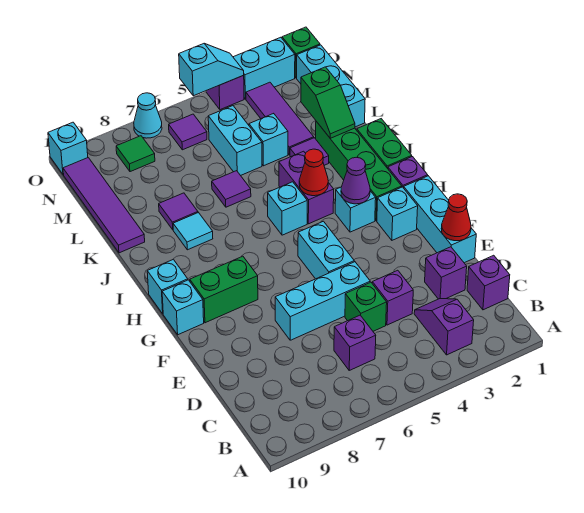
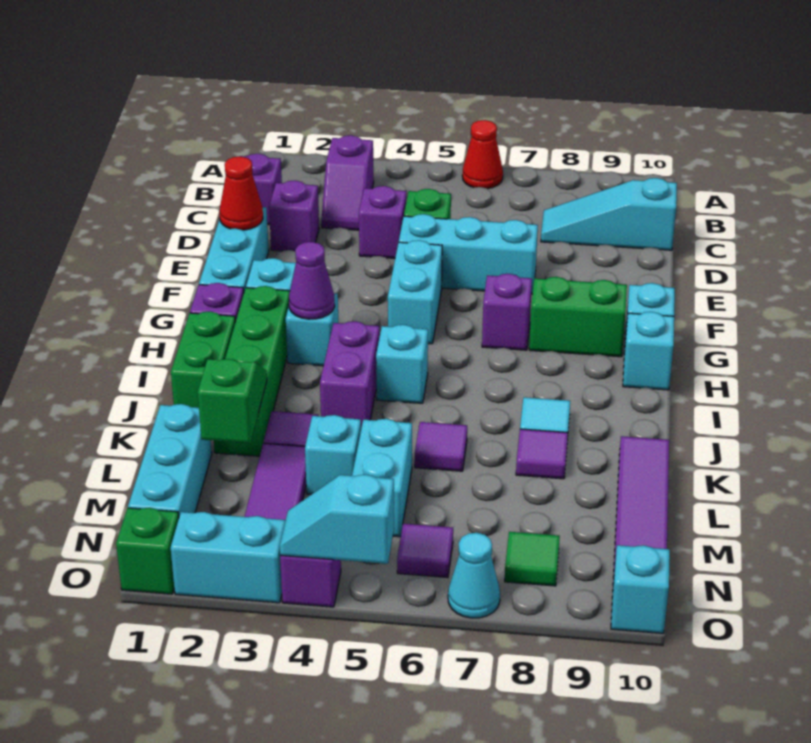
purple 1x1 brick [334,315,376,370] -> purple 1x1 brick moved to [482,274,532,350]
none -> cyan 1x3 slope [541,178,677,250]
red 1x1 cone [299,149,328,196] -> red 1x1 cone moved to [462,120,503,189]

